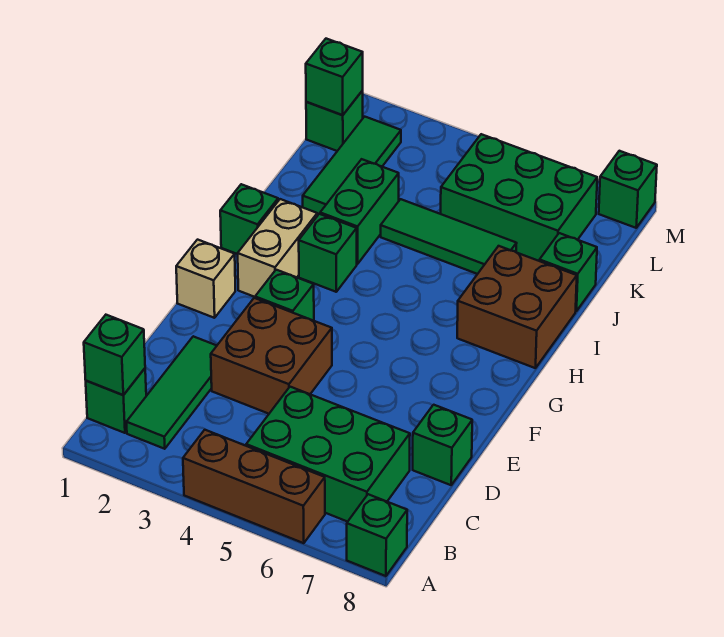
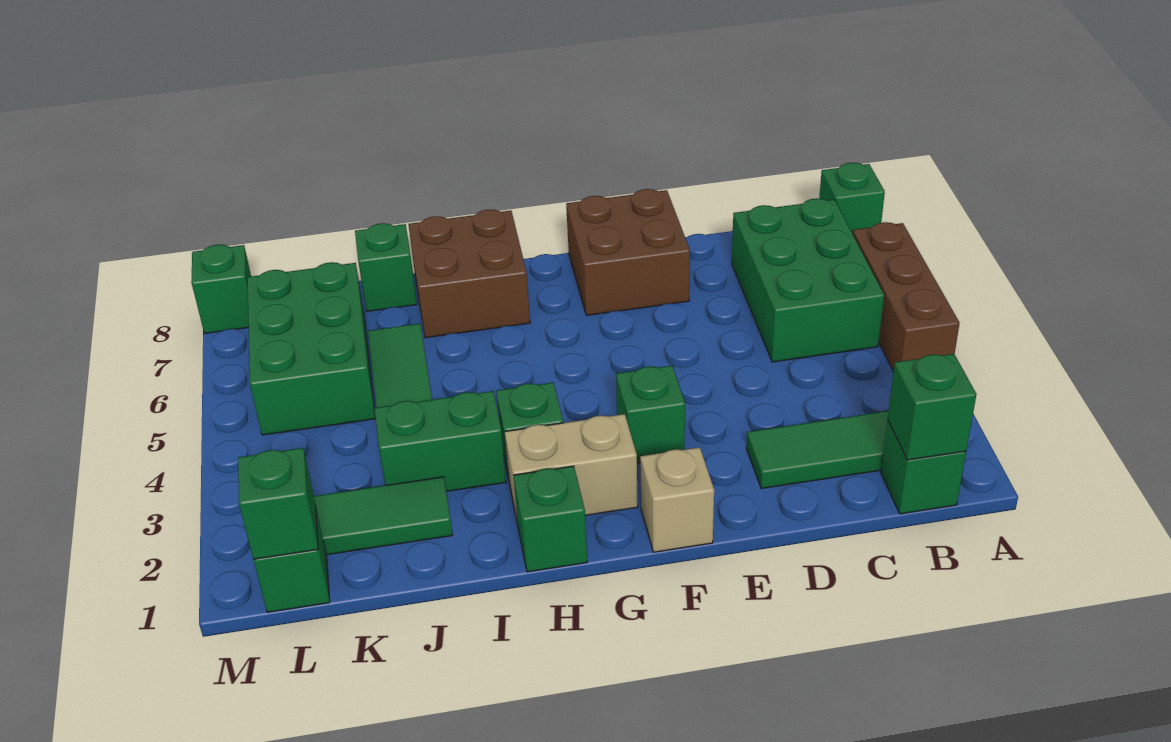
brown 2x2 brick [211,298,332,414] -> brown 2x2 brick moved to [566,189,690,315]
green 1x1 brick [413,405,472,485] -> none

